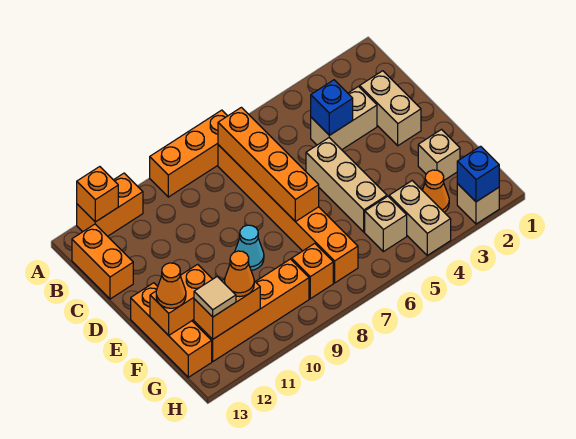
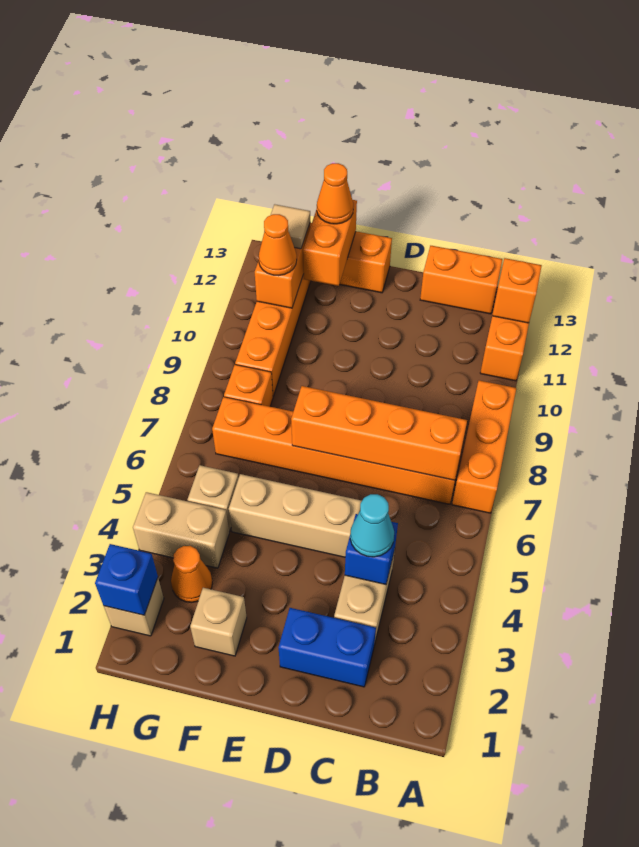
tan 1x2 brick [360,71,421,146] -> blue 1x2 brick [279,608,376,687]
cyan 1x1 cone [235,225,264,270] -> cyan 1x1 cone moved to [350,494,394,557]

